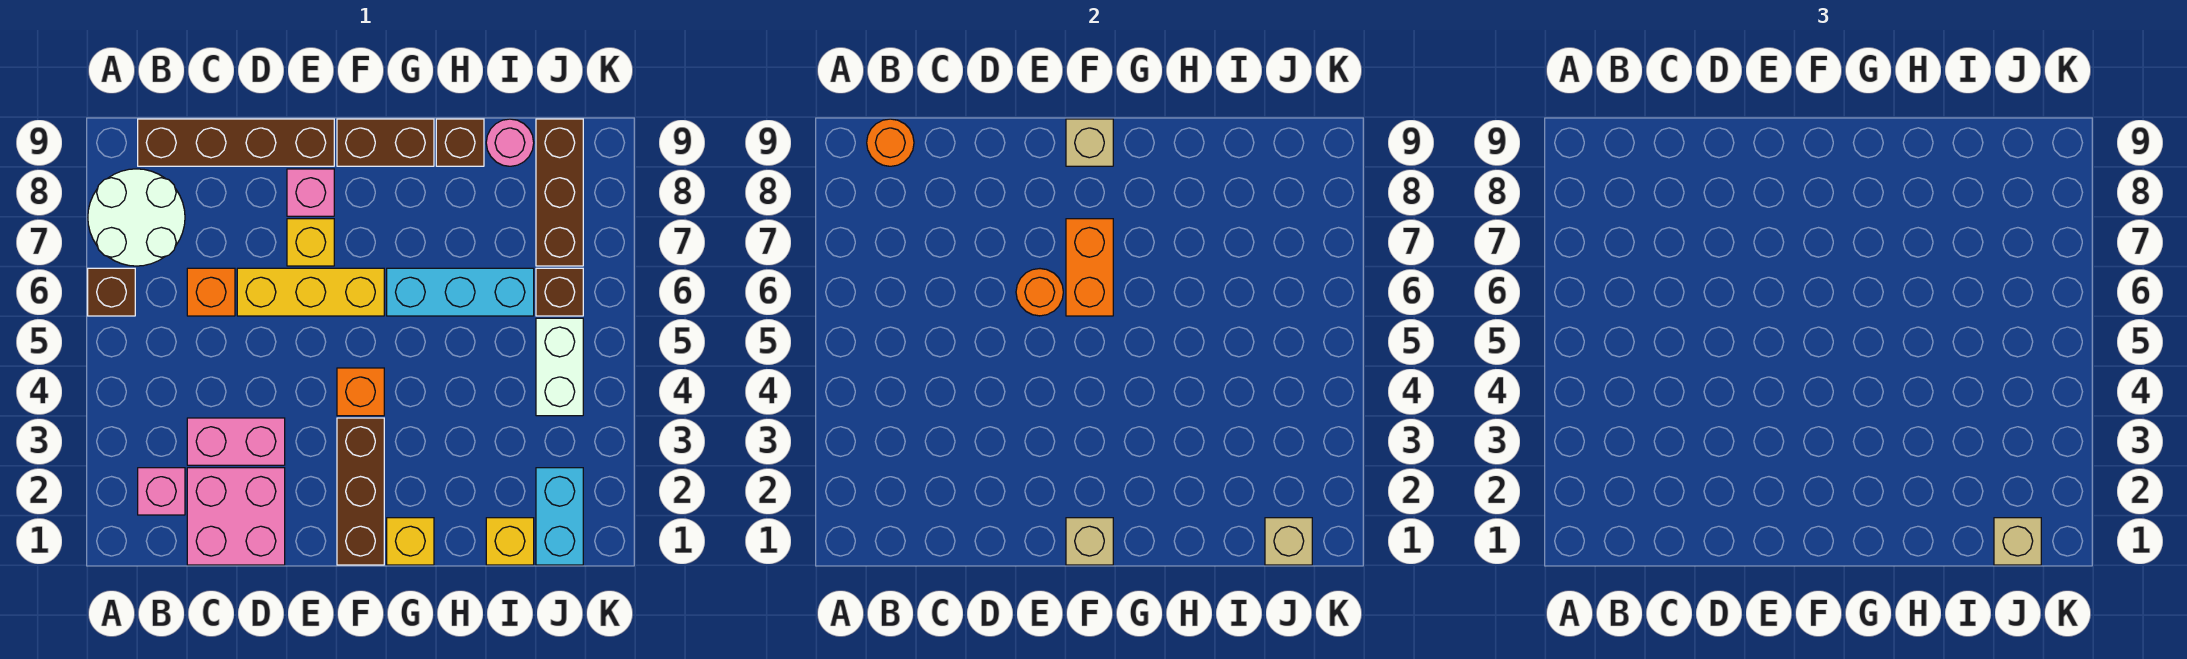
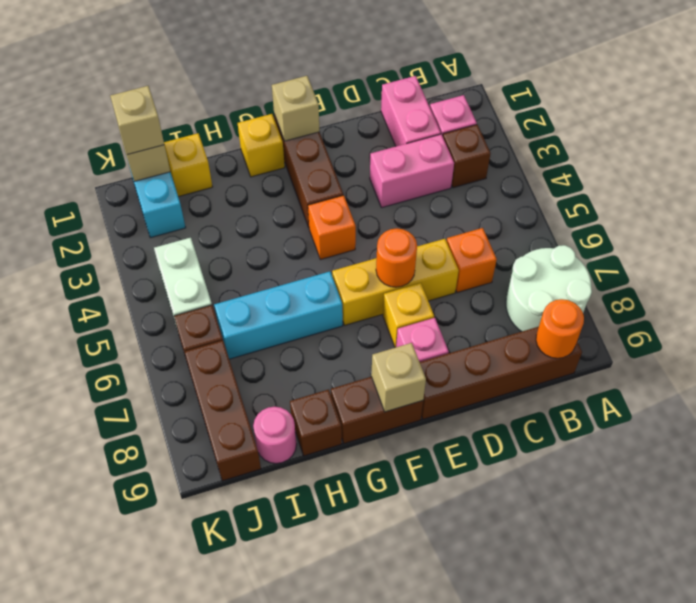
brown 1x1 brick [88,268,135,316] -> brown 1x1 brick moved to [443,125,491,188]
pink 2x2 brick [187,468,285,565] -> pink 1x2 brick [381,76,441,146]
orange 1x2 brick [1066,219,1113,316] -> none

